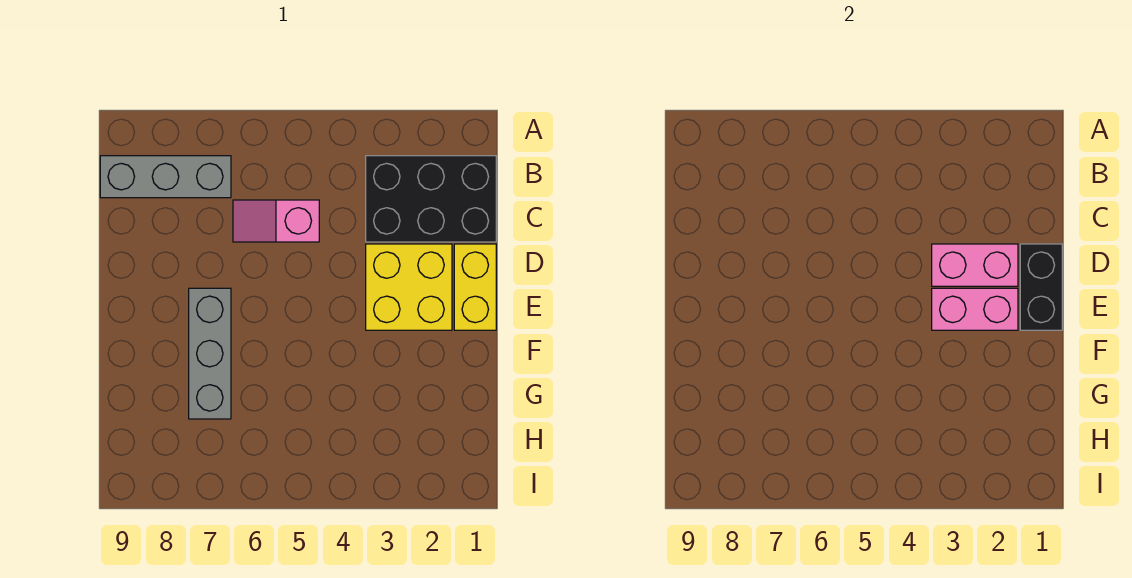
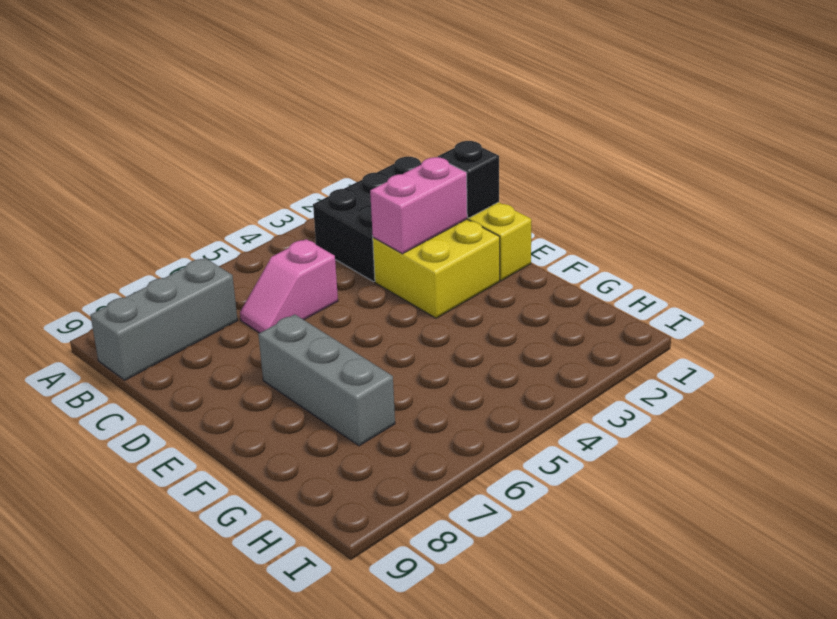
black 1x2 brick [1020,244,1062,330] -> black 1x1 brick [438,141,499,218]
pink 1x2 brick [932,288,1018,330] -> none

